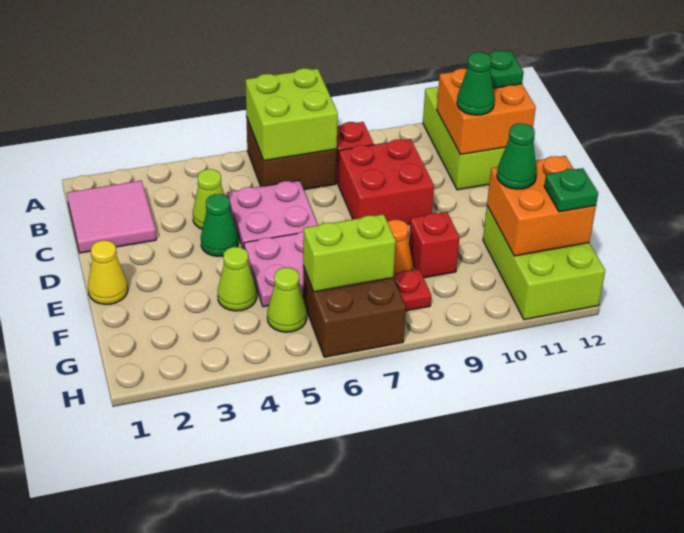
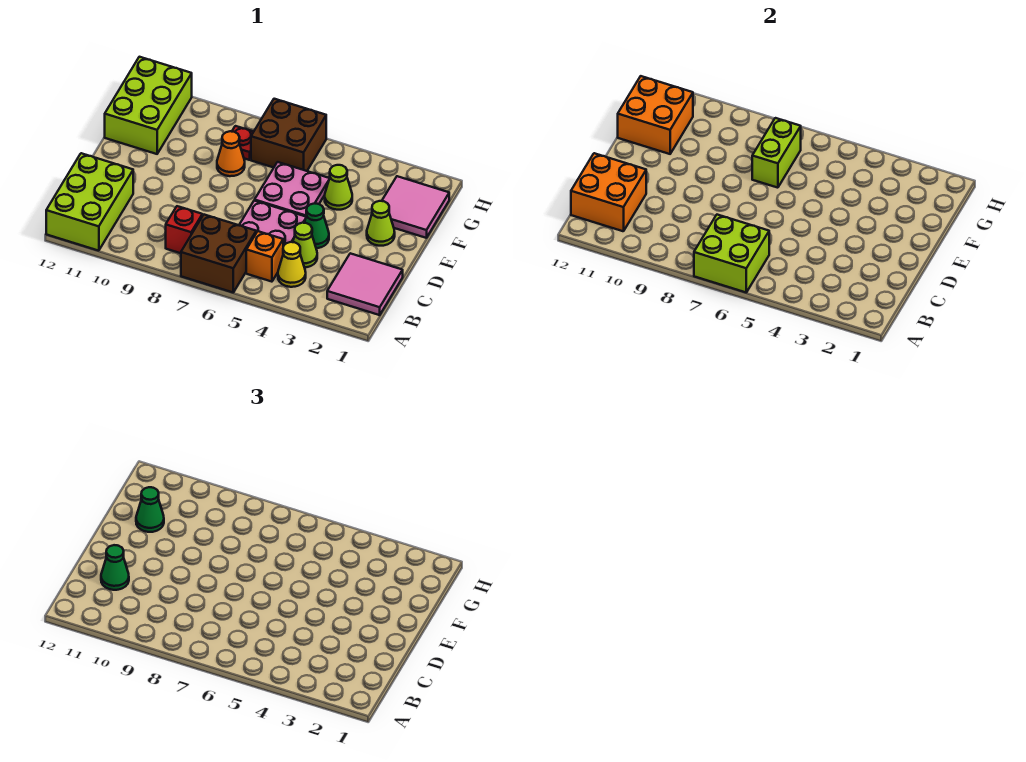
none -> orange 1x1 brick [246,231,283,282]
green 1x1 plate [488,51,524,88] -> none
red 2x2 brick [338,139,434,225] -> none
yellow 1x1 cone [88,240,128,305] -> yellow 1x1 cone moved to [278,242,306,287]
none -> pink 2x2 tile [382,176,449,238]
red 1x1 brick [409,212,460,278] -> none
lime 1x1 cone [267,268,307,332] -> lime 1x1 cone moved to [367,201,395,246]
lime 1x2 brick [303,214,396,292] -> lime 1x2 brick turned to [752,118,801,188]
green 1x1 plate [544,168,598,212] -> none

